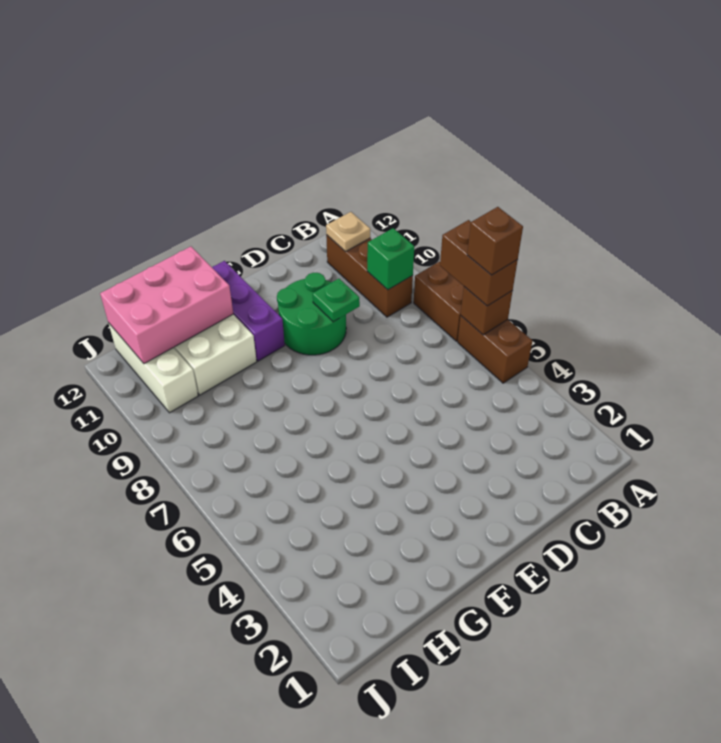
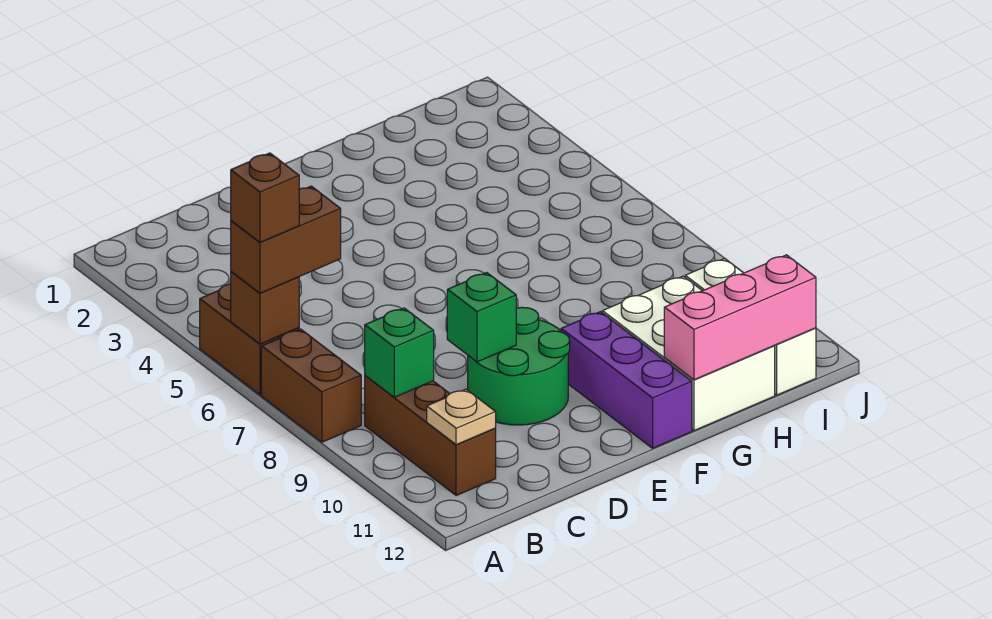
brown 1x2 brick [440,220,518,306] -> brown 1x2 brick turned to [231,186,341,293]
green 1x1 plate [313,279,360,322] -> green 1x1 brick [447,273,516,362]
pink 2x3 brick [100,247,233,364] -> pink 1x3 brick [664,255,816,380]

